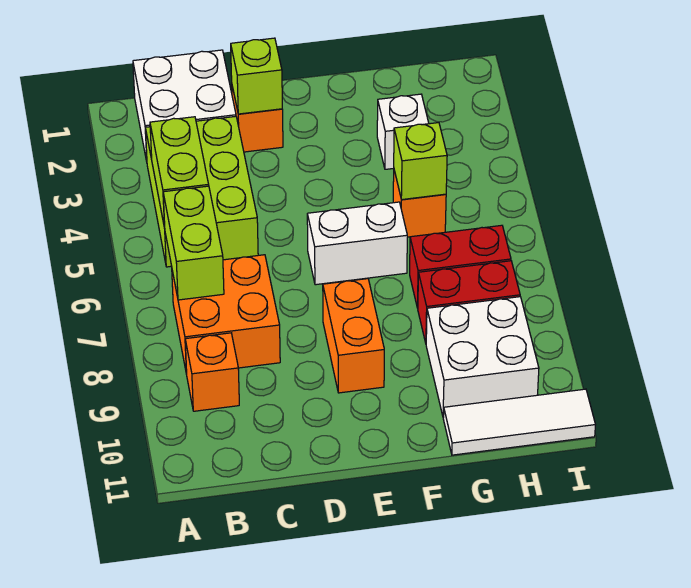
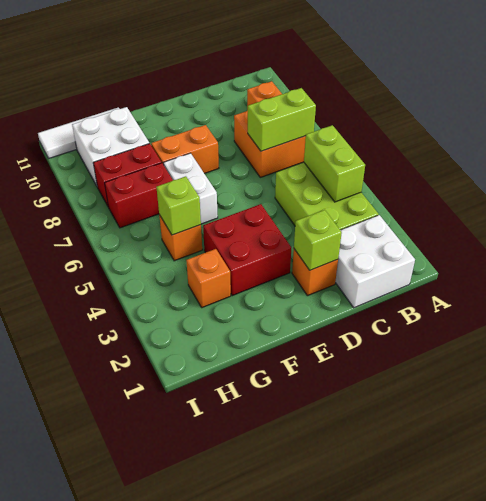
lime 1x2 brick [163,186,224,300] -> lime 1x2 brick turned to [248,88,316,151]
none -> red 2x2 brick [203,204,291,296]
white 1x2 brick [307,202,407,285] -> white 1x2 brick turned to [164,153,218,224]
orange 1x2 brick [323,279,384,393] -> orange 1x2 brick turned to [151,125,219,174]
white 1x1 brick [377,94,429,169] -> orange 1x1 brick [186,249,231,308]

